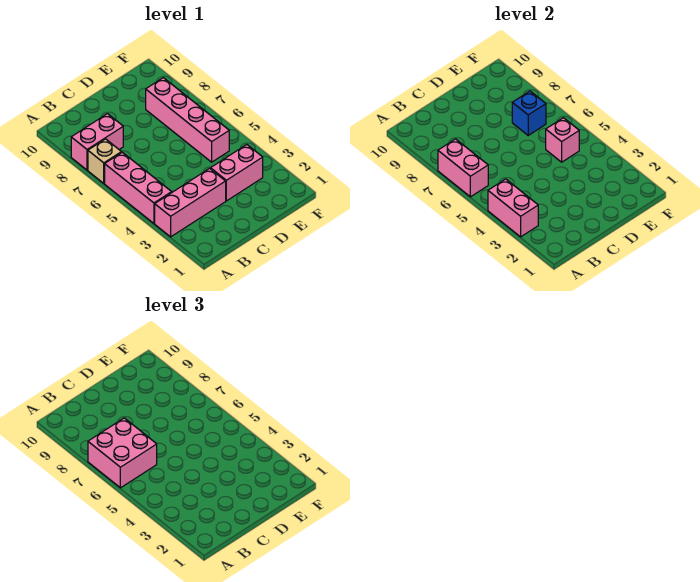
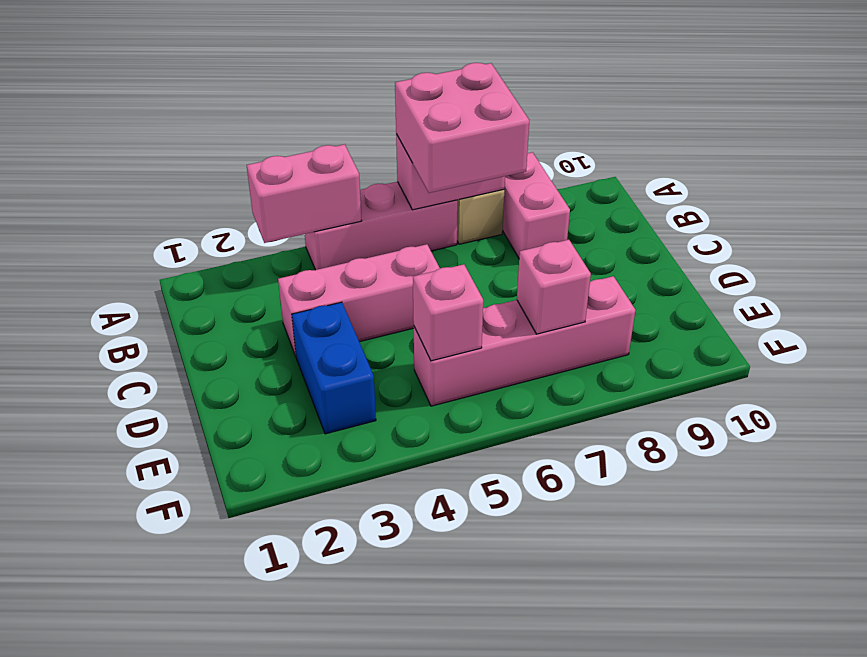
pink 1x3 brick [155,168,226,237] -> pink 1x3 brick turned to [278,244,440,356]
pink 1x2 brick [211,145,263,201] -> blue 1x2 brick [292,302,376,434]
blue 1x1 brick [512,91,546,135] -> pink 1x1 brick [517,240,591,334]

